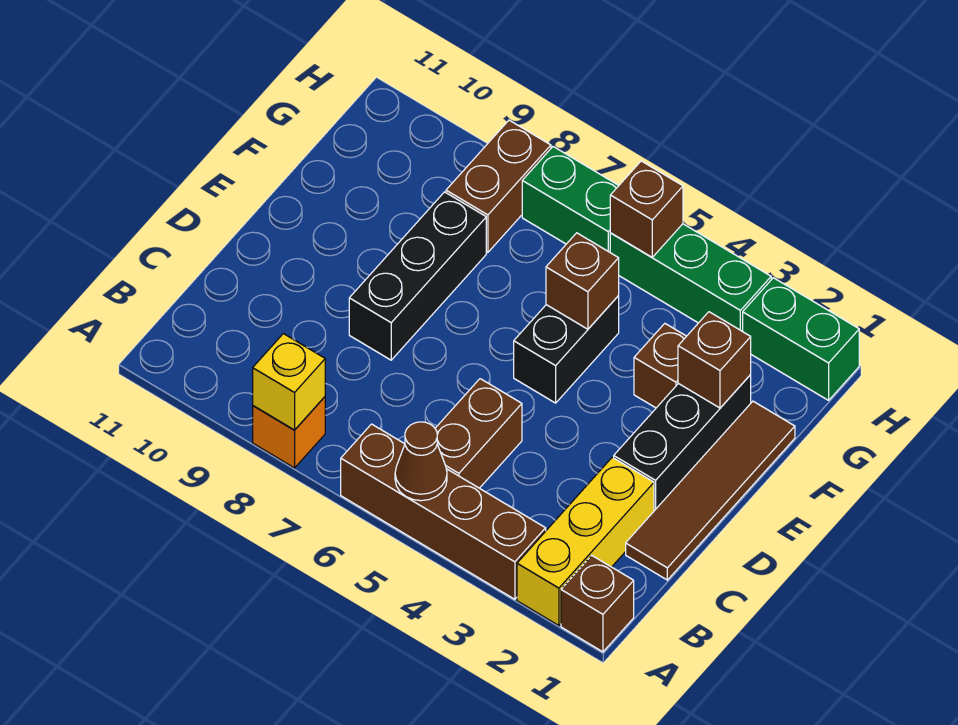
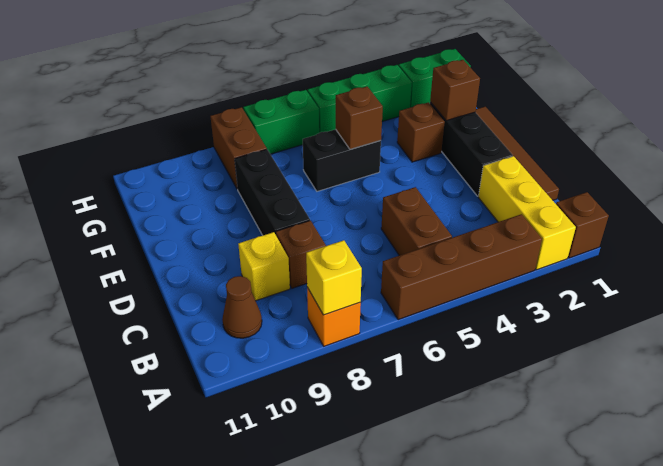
brown 1x1 cone [395,422,447,501] -> brown 1x1 cone moved to [222,276,262,338]
none -> yellow 1x1 brick [238,232,290,301]
black 1x2 brick [514,296,619,403] -> black 1x2 brick turned to [303,129,381,191]
brown 1x1 brick [610,161,683,257] -> brown 1x1 brick moved to [276,221,326,288]

